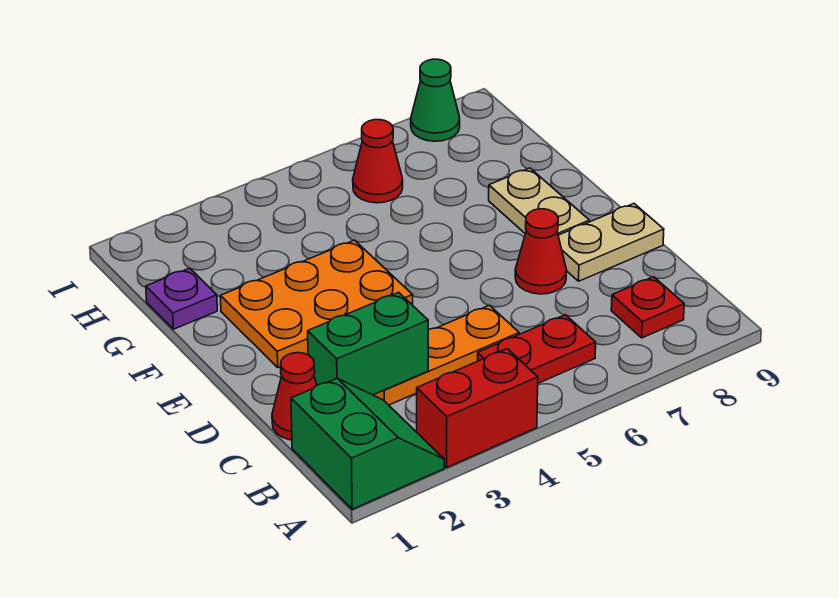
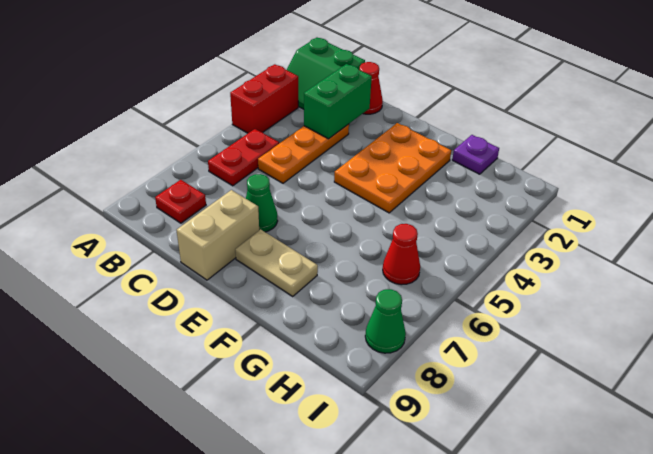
red 1x1 cone [515,209,567,294] -> green 1x1 cone [246,174,278,232]
tan 1x2 plate [558,204,664,281] -> tan 1x2 brick [177,190,259,280]

